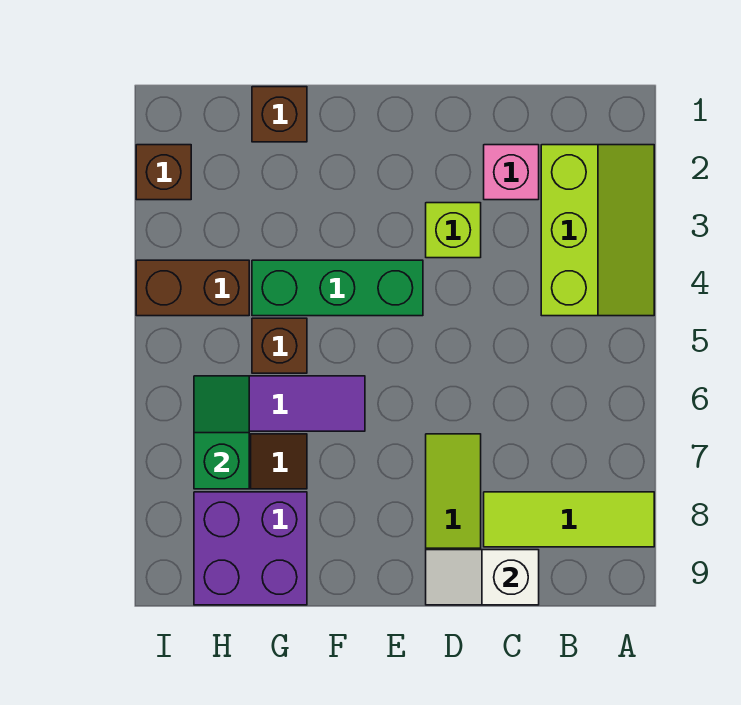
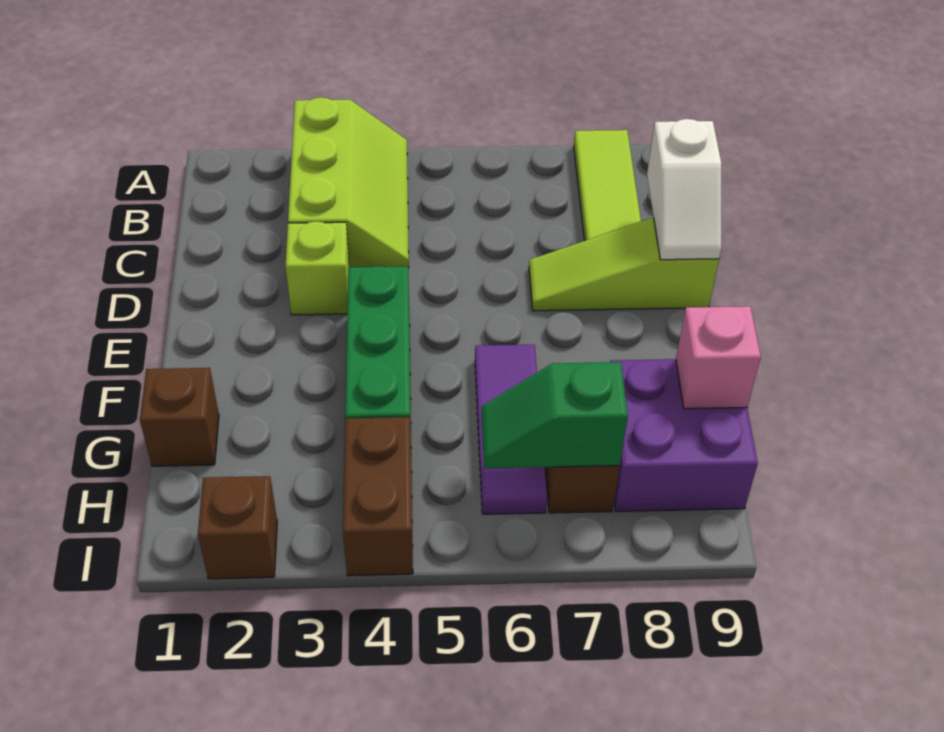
lime 2x3 slope [541,145,654,316] -> lime 2x3 slope turned to [288,97,409,268]
pink 1x1 brick [484,145,539,200] -> pink 1x1 brick moved to [676,306,761,409]
brown 1x1 brick [252,318,307,373] -> none

